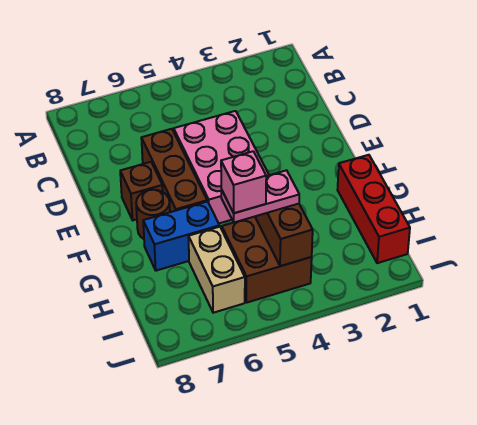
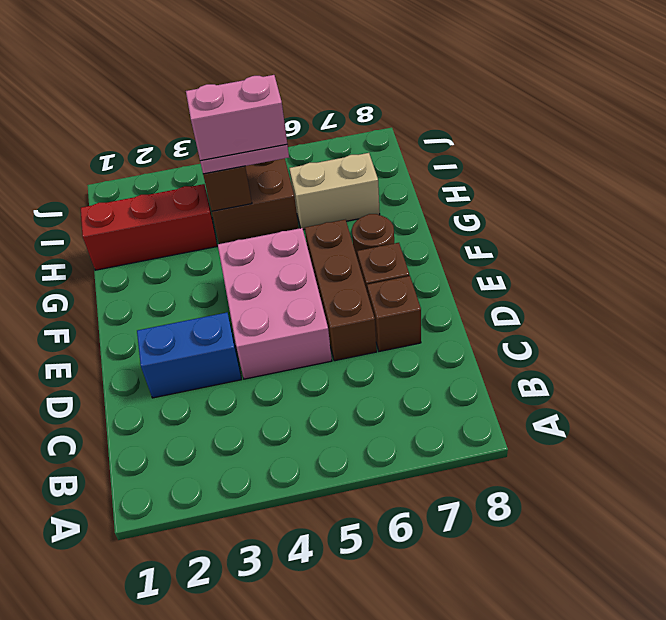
none -> brown 1x1 brick [367,276,421,351]
red 1x3 brick [338,155,410,263] -> red 1x3 brick turned to [81,184,217,270]
blue 1x2 brick [143,201,220,271] -> blue 1x2 brick moved to [137,313,241,398]
pink 1x1 brick [221,151,266,213] -> pink 1x2 brick [186,75,287,161]
tan 1x2 brick [188,227,245,313] -> tan 1x2 brick turned to [289,153,380,230]

